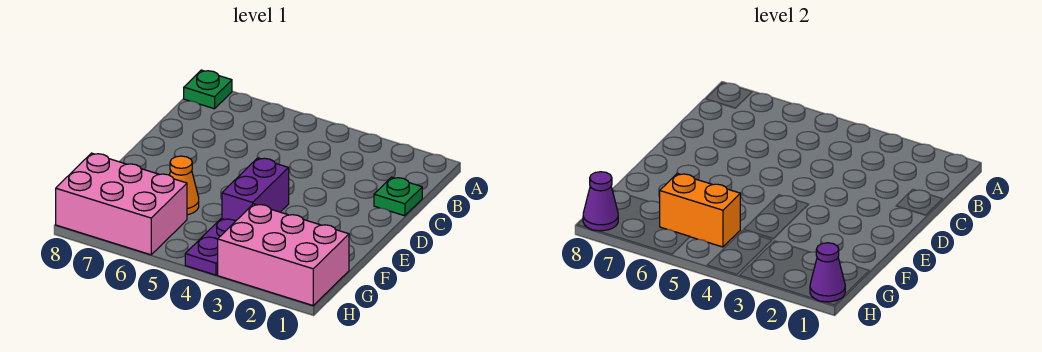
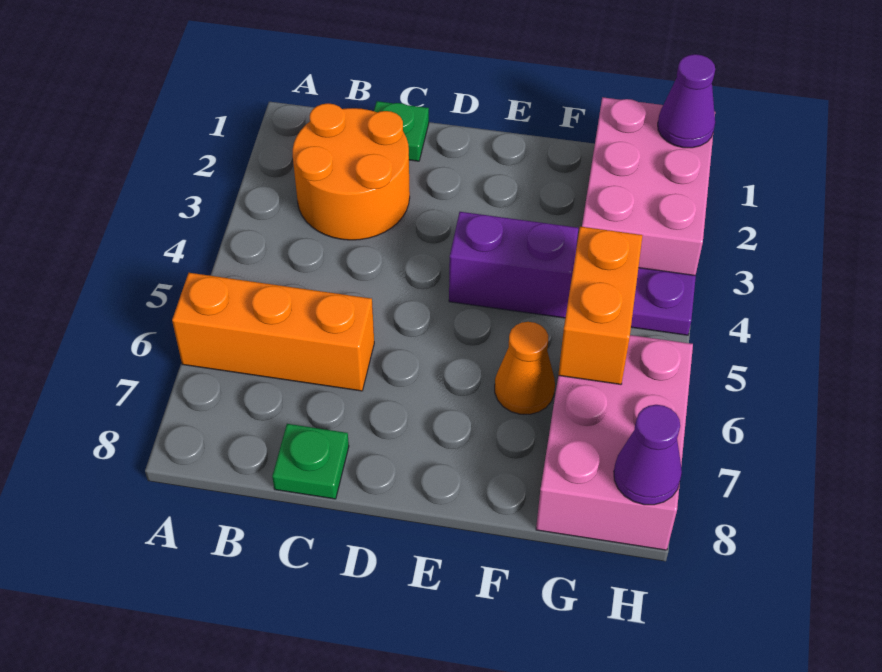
none -> orange 1x3 brick [172,273,374,391]
green 1x1 plate [184,70,232,109] -> green 1x1 plate moved to [272,424,349,499]
none -> orange 2x2 round brick [293,103,410,240]

